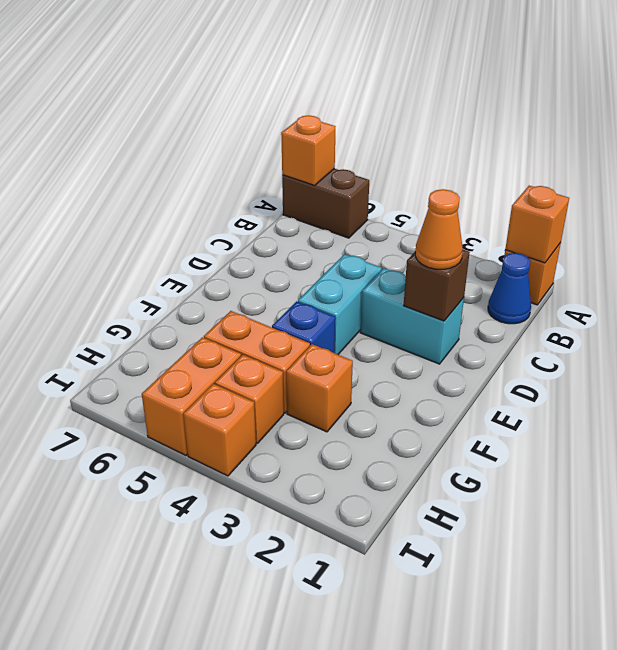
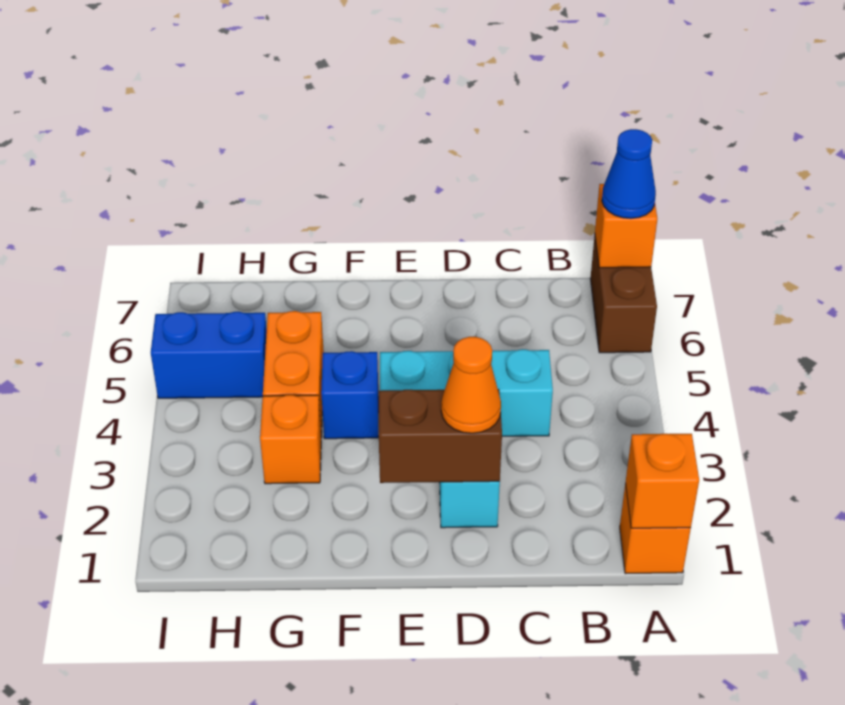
blue 1x1 cone [488,253,531,324] -> blue 1x1 cone moved to [602,129,656,219]
brown 1x1 brick [404,249,470,321] -> brown 1x2 brick [379,389,502,483]
cyan 1x2 brick [298,254,382,354] -> cyan 1x3 brick [380,349,553,436]
orange 1x1 brick [215,355,284,443] -> none
orange 1x2 brick [142,337,241,455] -> blue 1x2 brick [151,312,267,398]
orange 1x1 brick [183,384,256,476] -> none

